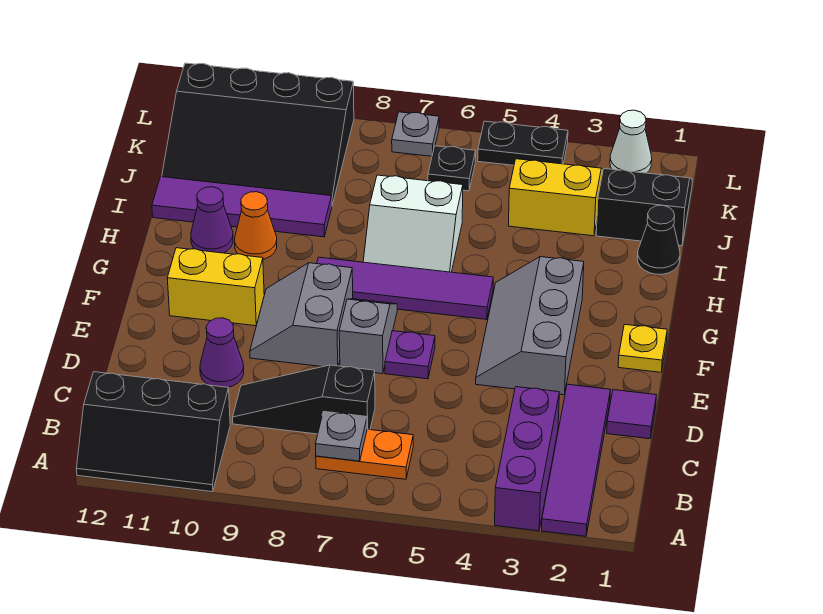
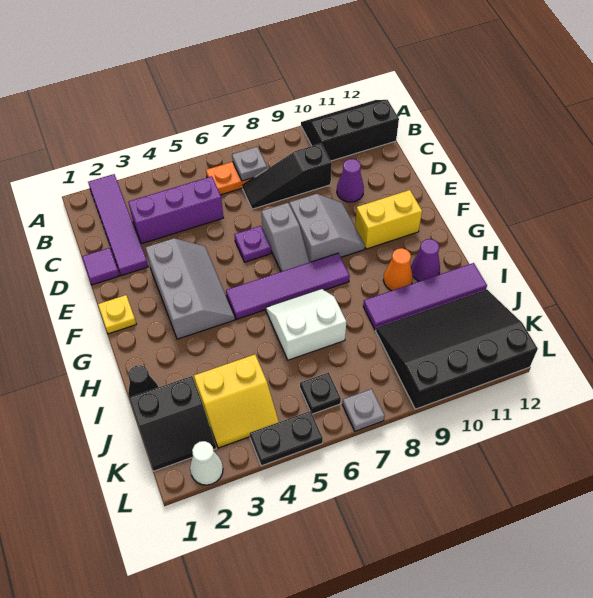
purple 1x3 brick [495,387,559,531] -> purple 1x3 brick turned to [128,176,223,244]
black 1x3 slope [233,365,375,434] -> black 1x3 slope turned to [243,143,332,209]

